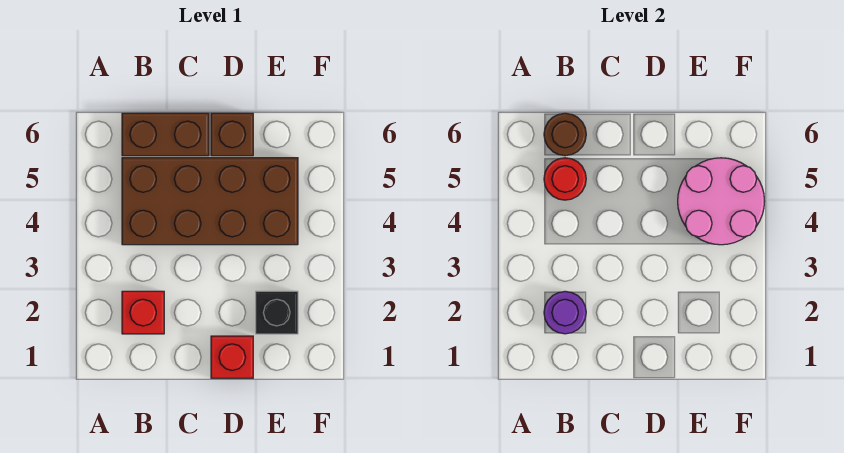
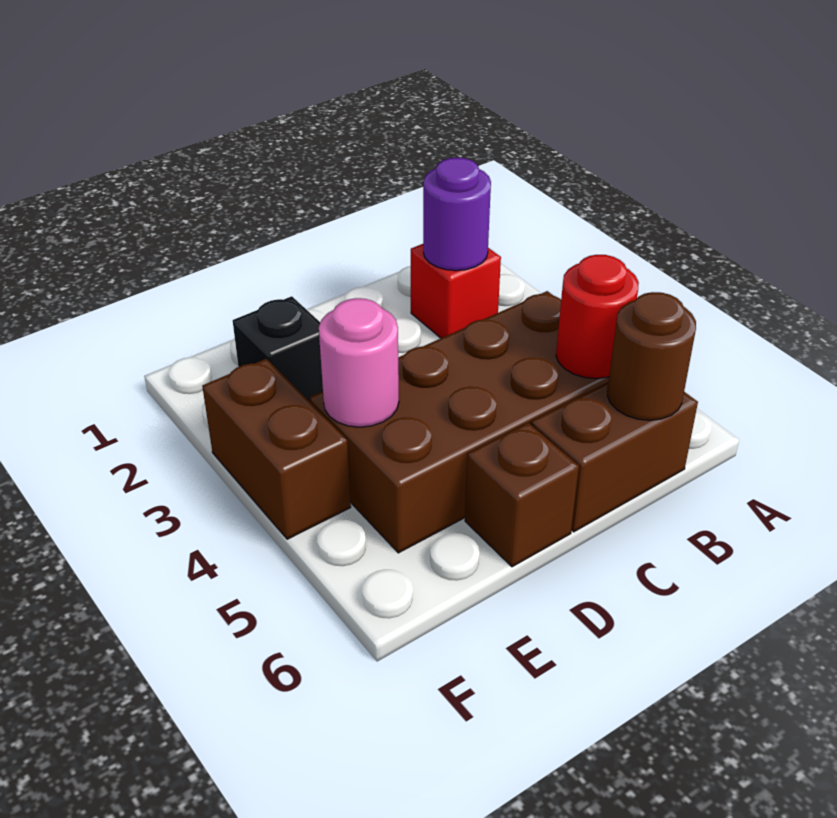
red 1x1 brick [211,336,253,378] -> none
pink 2x2 round brick [678,158,765,245] -> pink 1x1 round brick [319,298,399,427]
none -> brown 1x2 brick [202,359,351,539]

